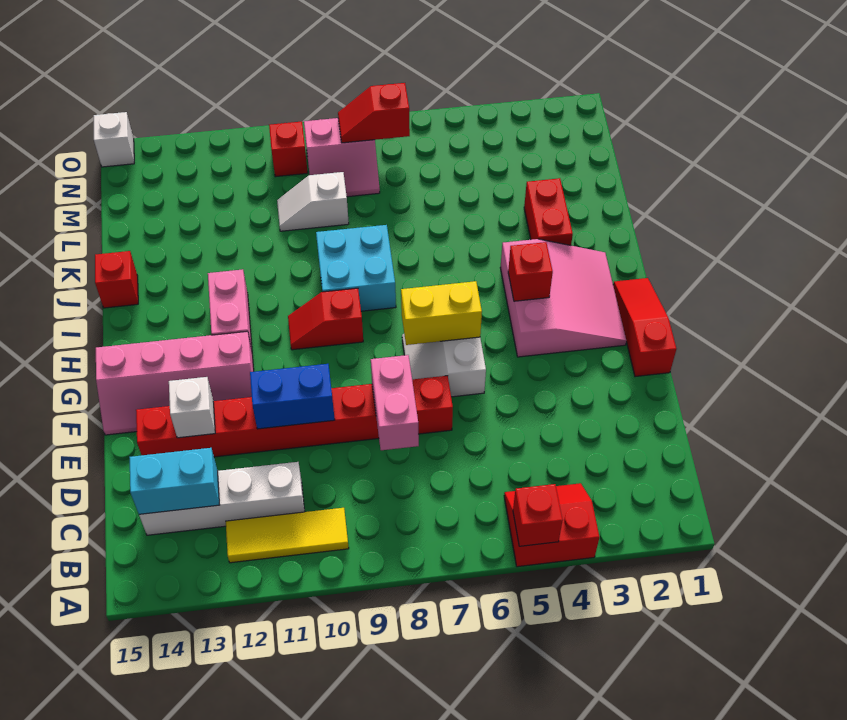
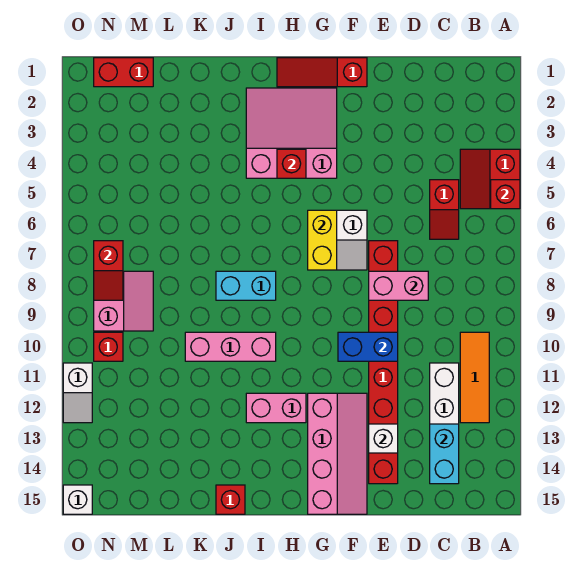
yellow 1x3 tile [226,508,349,563] -> orange 1x3 tile [460,332,489,423]
blue 1x2 brick [250,364,335,429] -> blue 1x2 brick turned to [338,332,398,361]
red 1x2 slope [288,288,363,350] -> red 1x2 slope moved to [430,180,459,239]
cyan 2x2 brick [316,225,396,311] -> cyan 1x2 brick [216,271,276,300]
none -> pink 1x3 brick [185,332,276,361]
red 1x2 brick [524,178,573,245] -> red 1x2 brick moved to [94,58,153,87]
white 1x2 slope [277,172,349,231] -> white 1x2 slope moved to [63,363,92,423]

